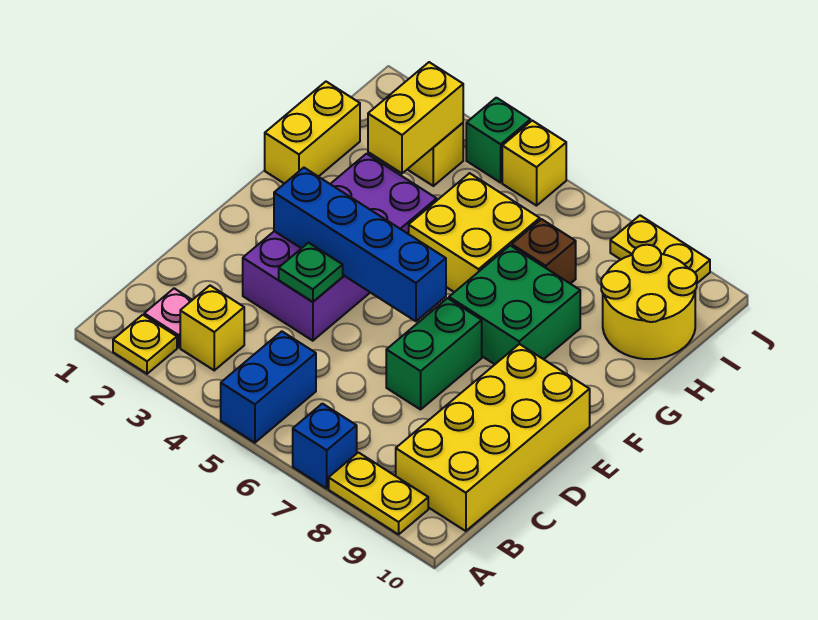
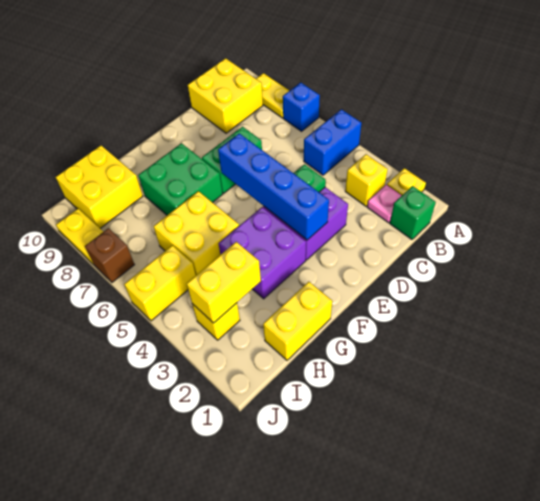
yellow 2x4 brick [396,344,590,531] -> yellow 2x2 brick [188,58,263,133]
brown 1x1 brick [512,219,576,284] -> brown 1x1 brick moved to [85,228,134,282]
yellow 2x2 round brick [601,245,697,359] -> yellow 2x2 brick [56,146,143,228]
green 1x1 brick [466,98,530,183] -> green 1x1 brick moved to [390,186,436,239]
yellow 1x1 brick [502,121,566,206] -> yellow 1x2 brick [124,245,196,321]

